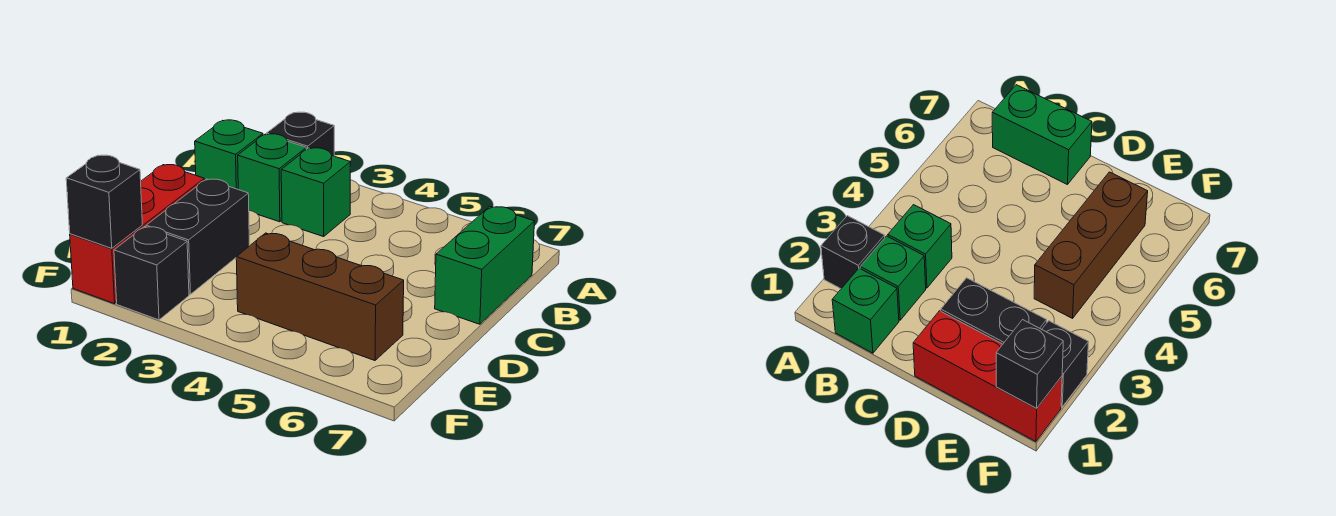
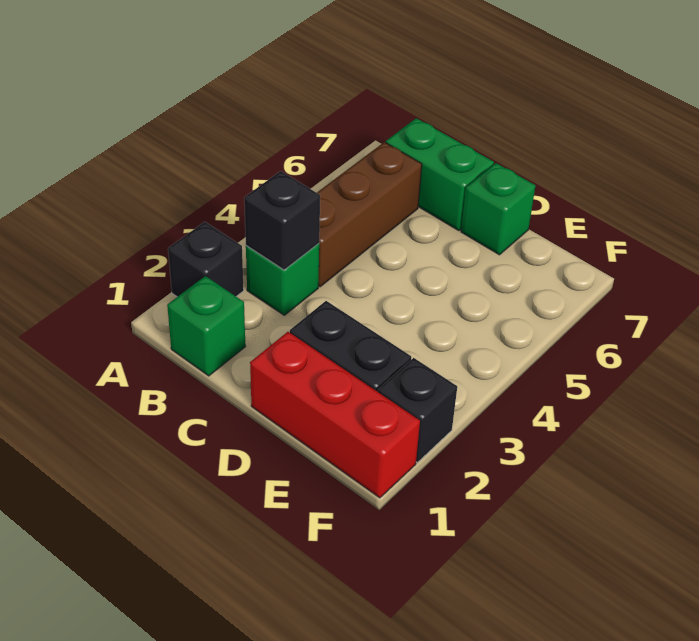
green 1x1 brick [238,134,306,222] -> green 1x1 brick moved to [461,163,536,255]
brown 1x3 brick [236,233,404,361] -> brown 1x3 brick moved to [317,142,422,287]
black 1x1 brick [66,155,142,248] -> black 1x1 brick moved to [244,171,320,270]

